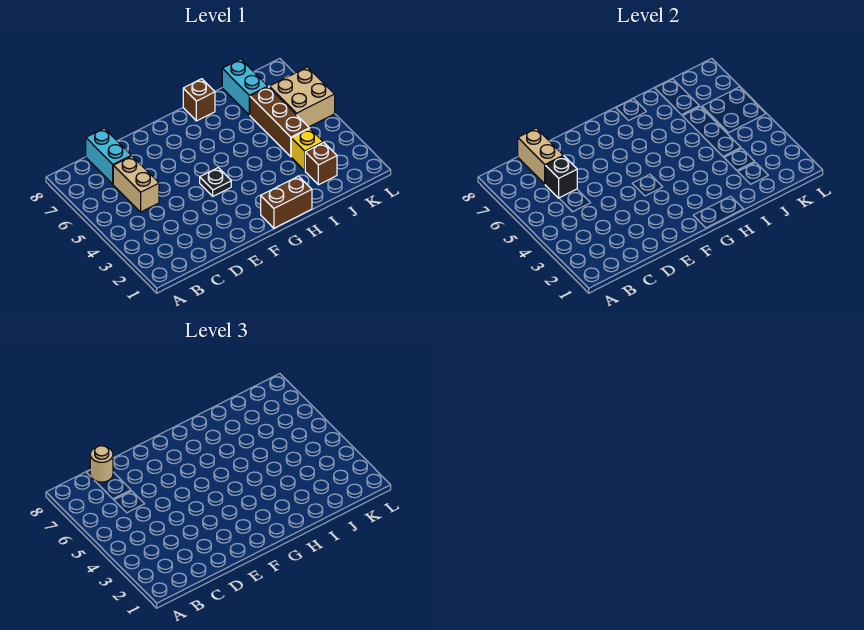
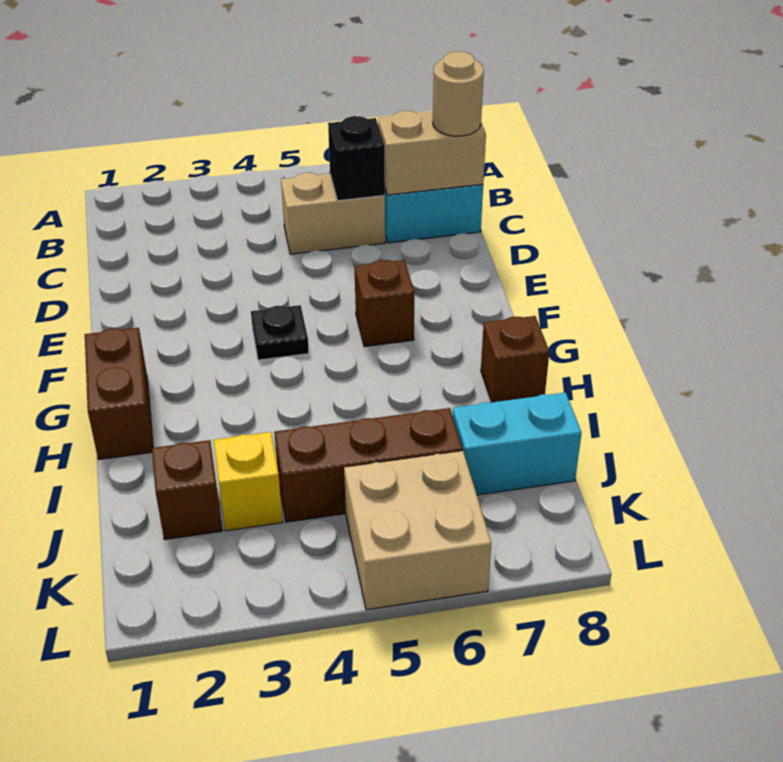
none -> brown 1x1 brick [354,260,414,347]

